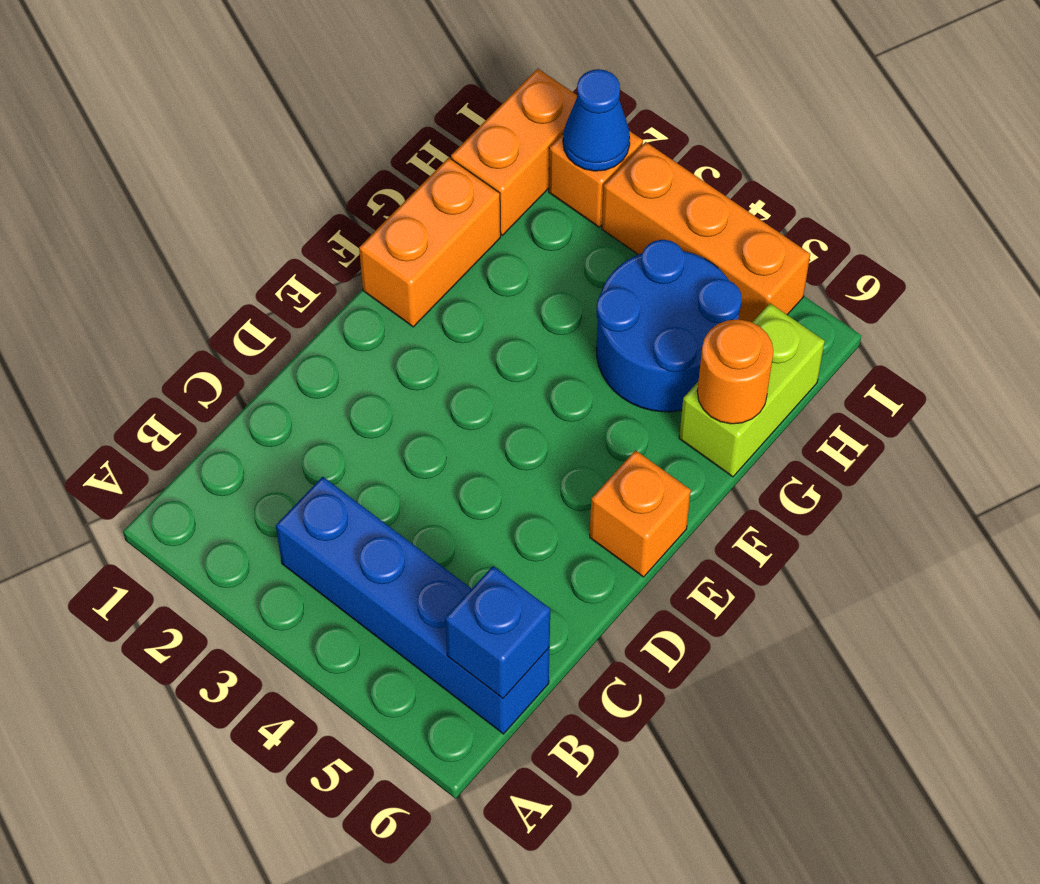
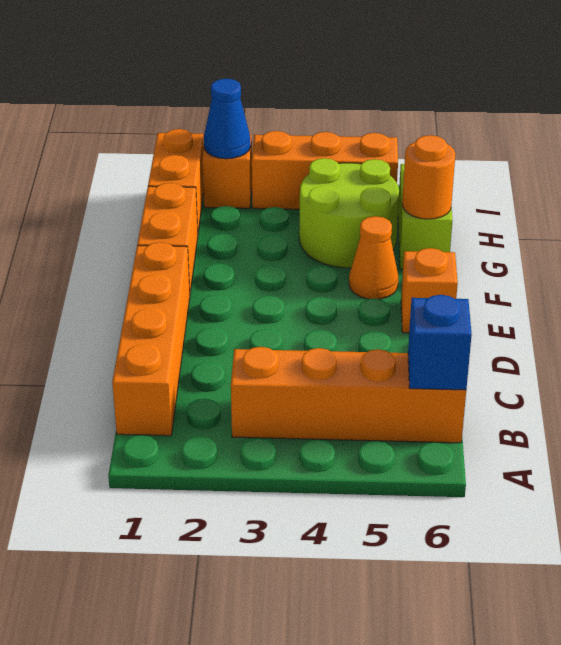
none -> orange 1x4 brick [112,242,190,436]
blue 1x4 brick [276,477,550,734] -> orange 1x4 brick [231,347,466,443]
none -> orange 1x1 cone [349,216,398,299]
blue 2x2 round brick [597,240,742,412] -> lime 2x2 round brick [299,158,399,268]

